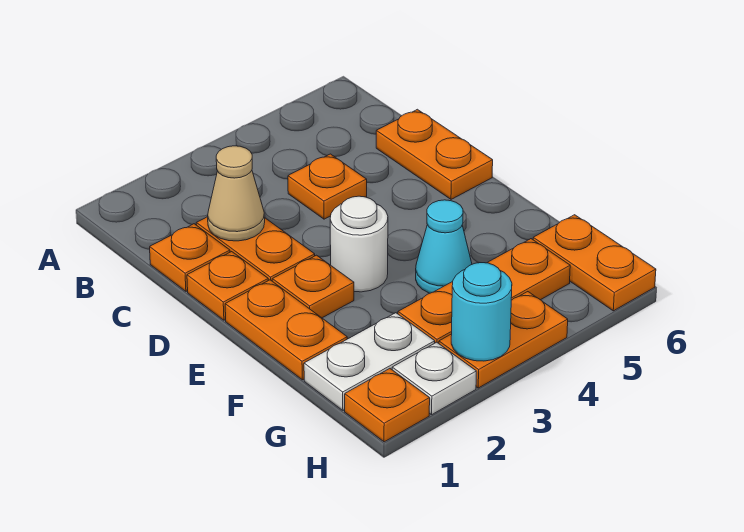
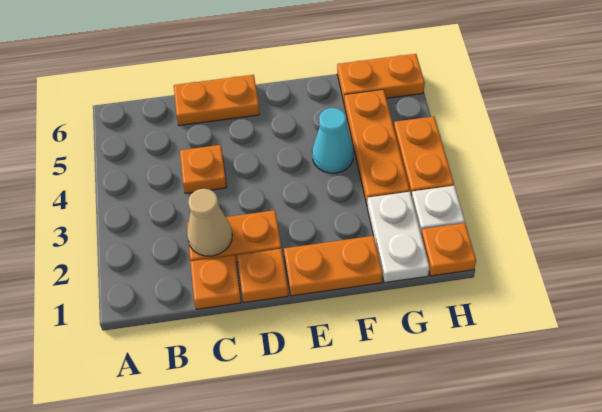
orange 1x1 plate [272,255,354,318] -> none
white 1x1 round brick [330,196,388,292] -> none
cyan 1x1 round brick [451,263,512,361] -> none

